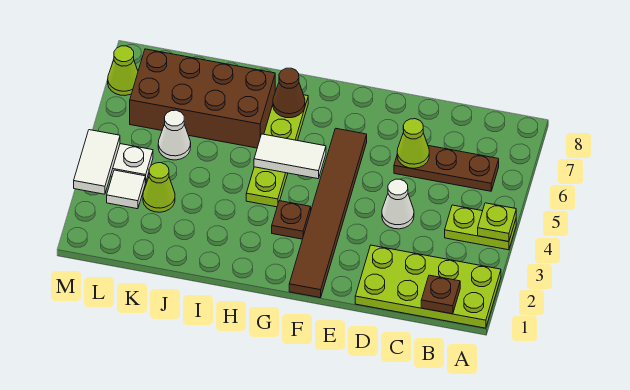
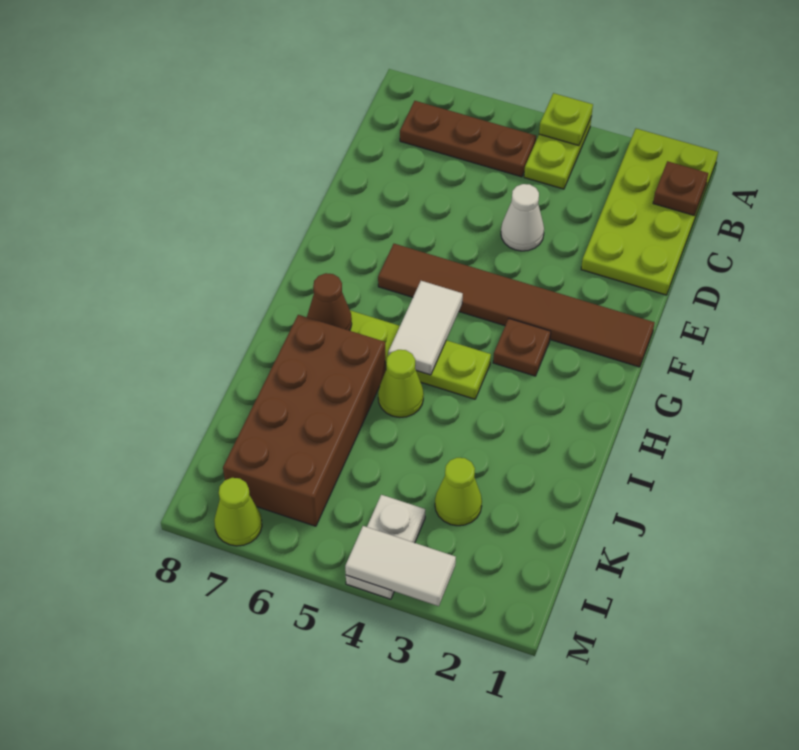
brown 1x3 plate [394,146,499,191] -> brown 1x3 plate turned to [400,101,536,177]
lime 1x1 cone [397,119,429,168] -> lime 1x1 cone moved to [378,350,424,417]
white 1x1 cone [158,110,191,160] -> none
white 1x1 tile [107,170,146,209] -> none

